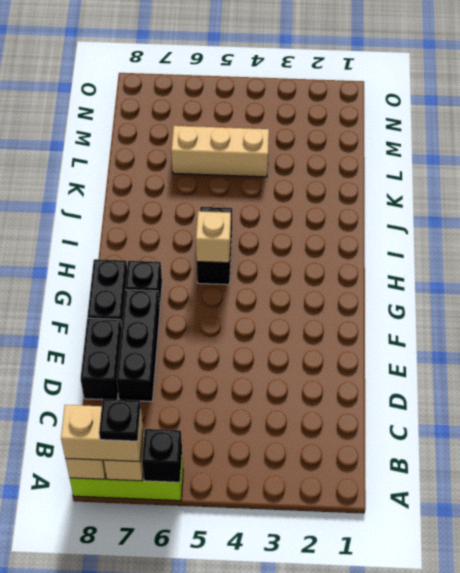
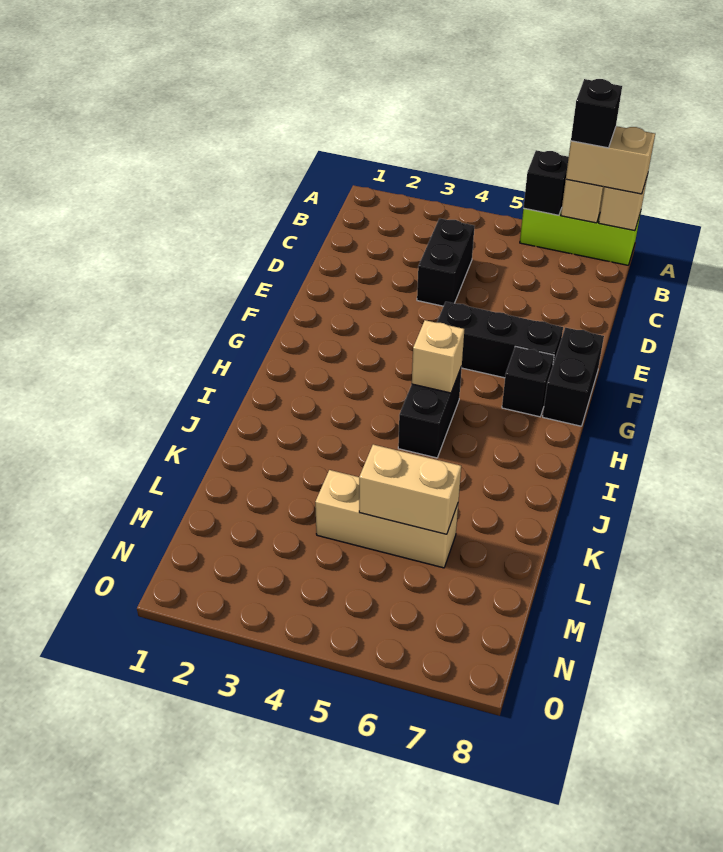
black 1x1 plate [99,399,141,441] -> black 1x1 brick [571,79,622,148]
black 1x3 brick [117,290,160,401] -> black 1x3 brick turned to [437,302,563,378]
black 1x2 brick [81,318,122,400] -> black 1x2 brick moved to [417,218,474,306]
none -> tan 1x2 brick [359,445,461,534]

